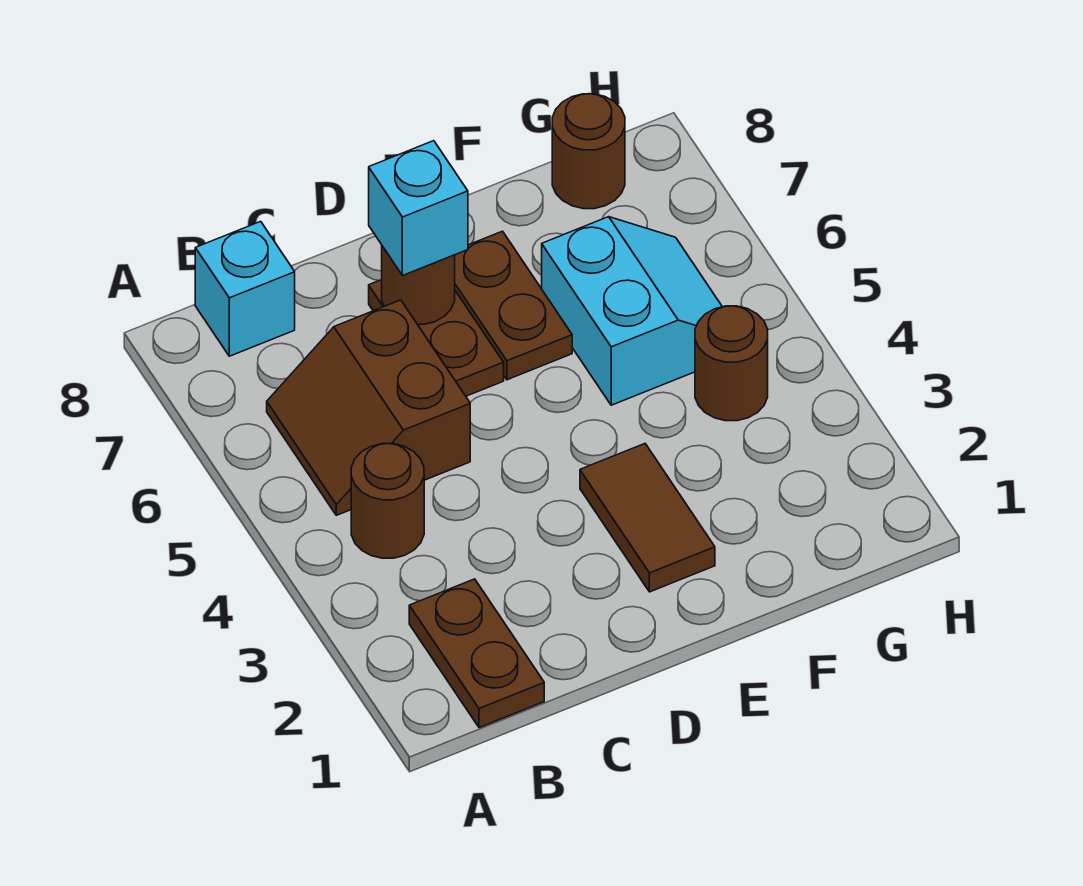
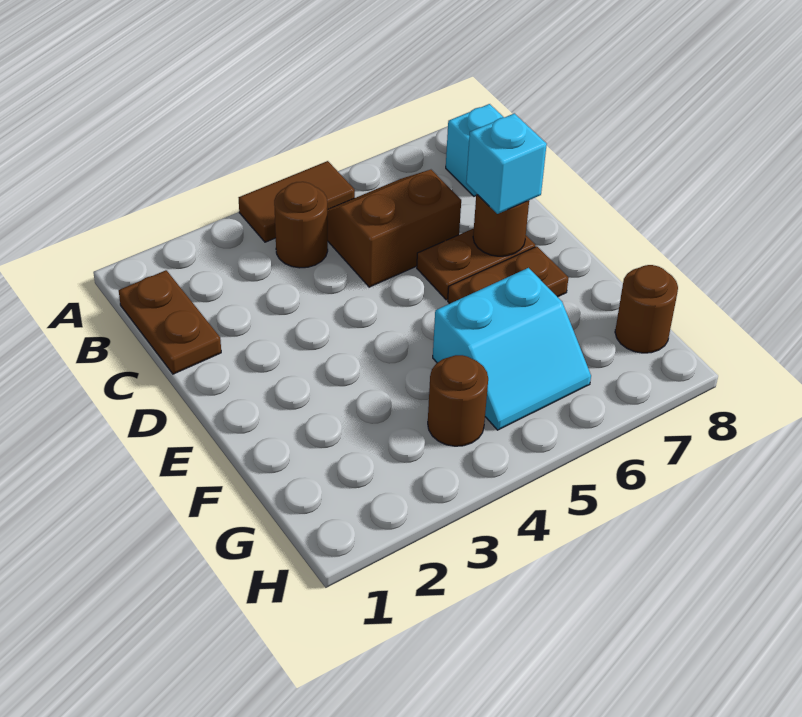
brown 1x2 plate [409,579,544,728] -> brown 1x2 plate turned to [119,270,221,374]
brown 1x2 tile [580,444,715,592] -> brown 1x2 tile moved to [239,161,355,242]

